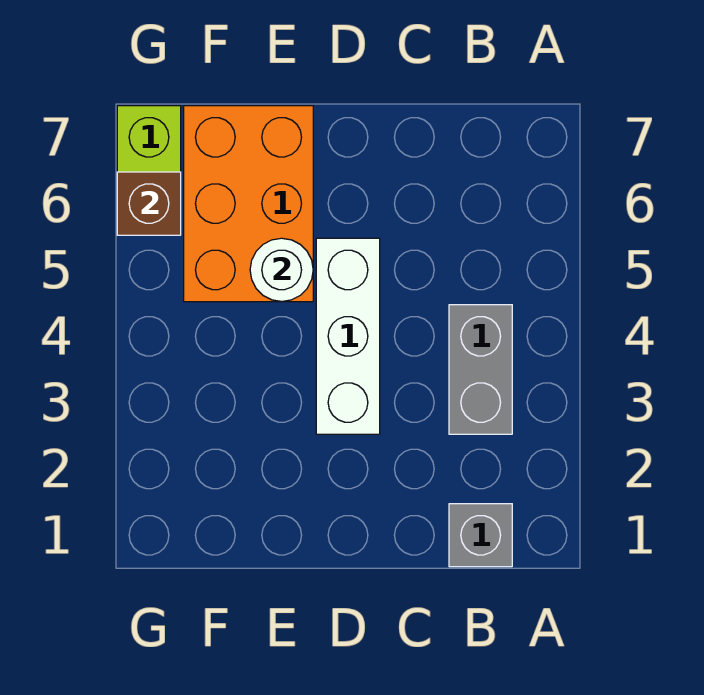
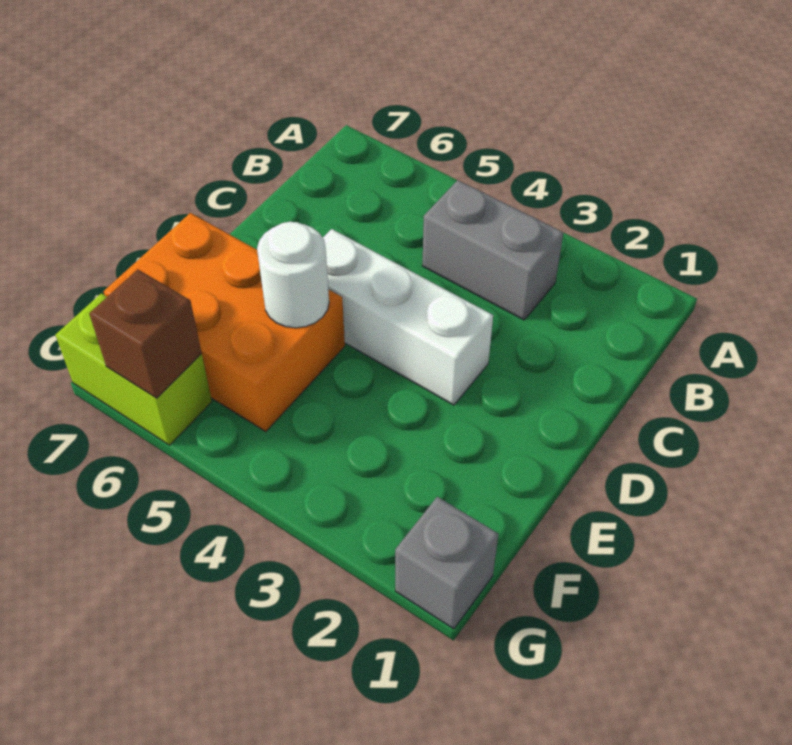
grey 1x1 brick [449,504,512,567] -> grey 1x1 brick moved to [395,497,499,629]

